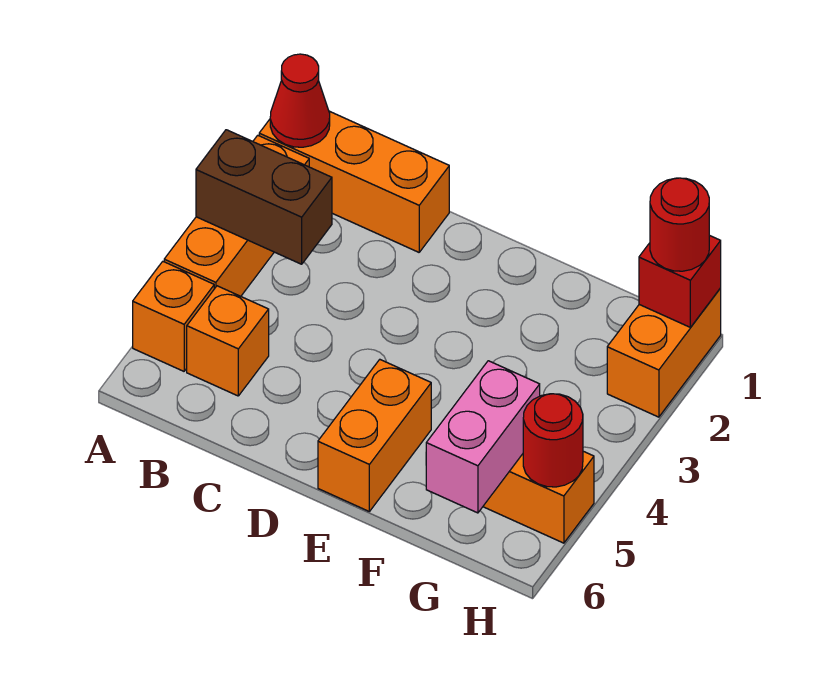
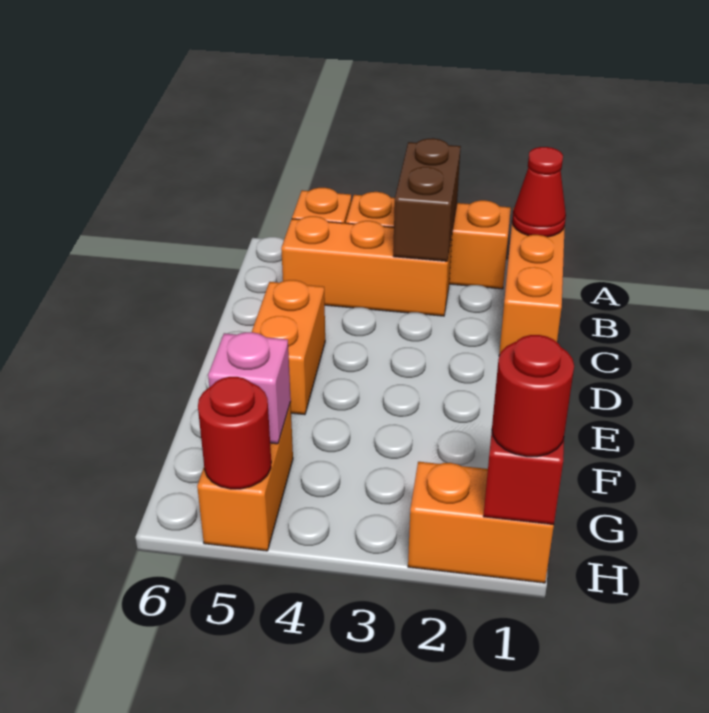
orange 1x1 brick [187,286,269,396] -> orange 1x3 brick [281,216,452,316]
orange 1x2 brick [318,360,431,511] -> orange 1x2 brick turned to [252,280,325,415]
pink 1x2 brick [426,361,540,513] -> pink 1x1 brick [208,332,291,444]

